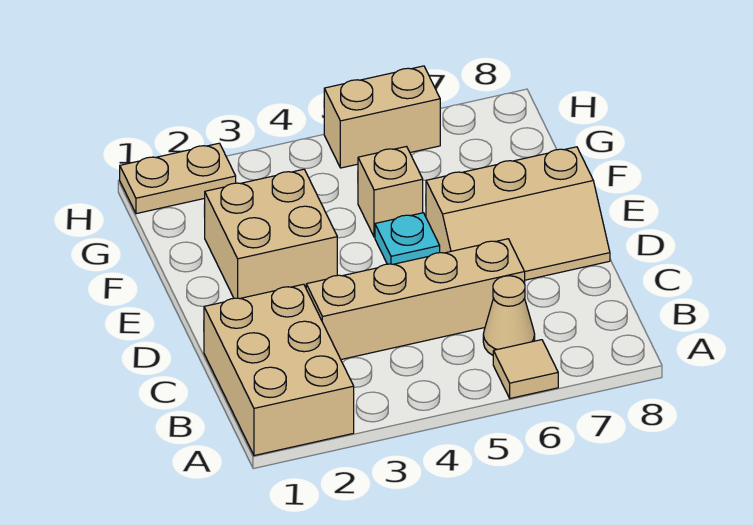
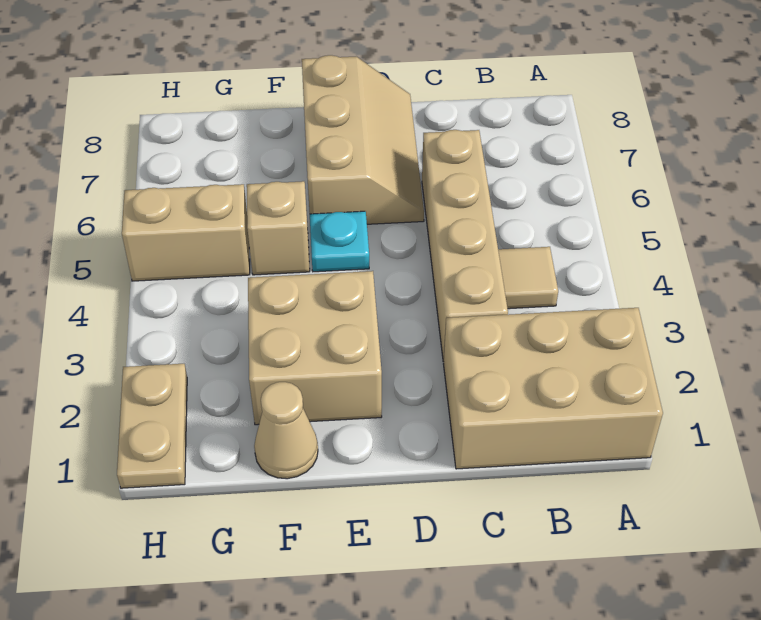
tan 1x1 tile [493,340,558,398] -> tan 1x1 tile moved to [498,247,558,309]
tan 1x1 cone [483,276,535,355] -> tan 1x1 cone moved to [254,382,318,479]
tan 1x2 brick [324,66,440,168] -> tan 1x2 brick turned to [122,184,250,281]

